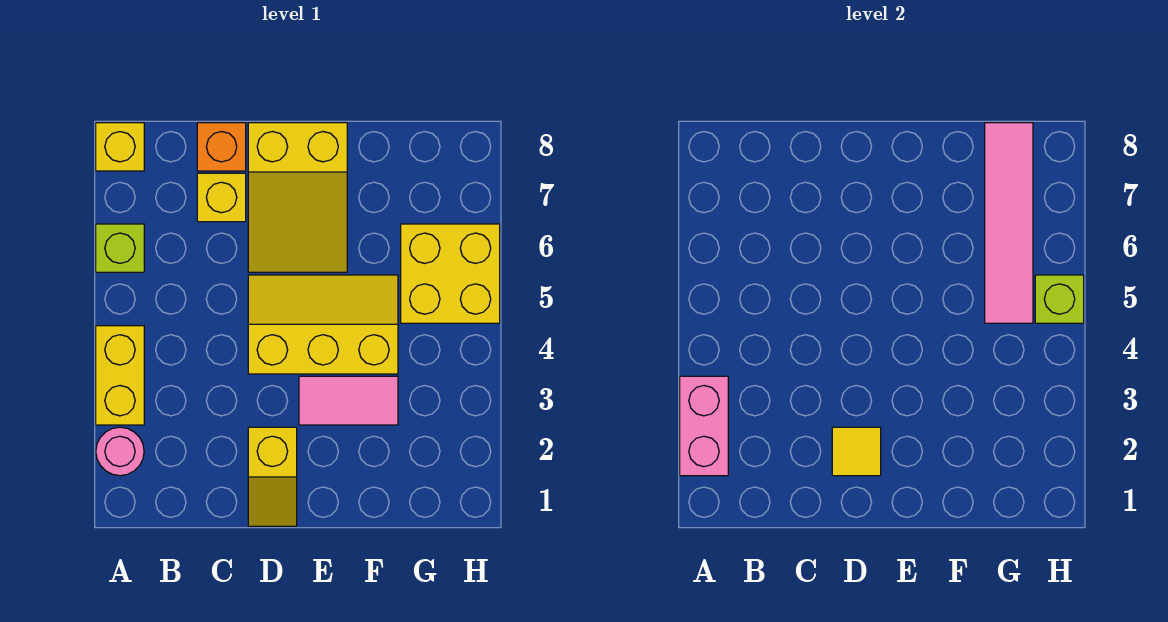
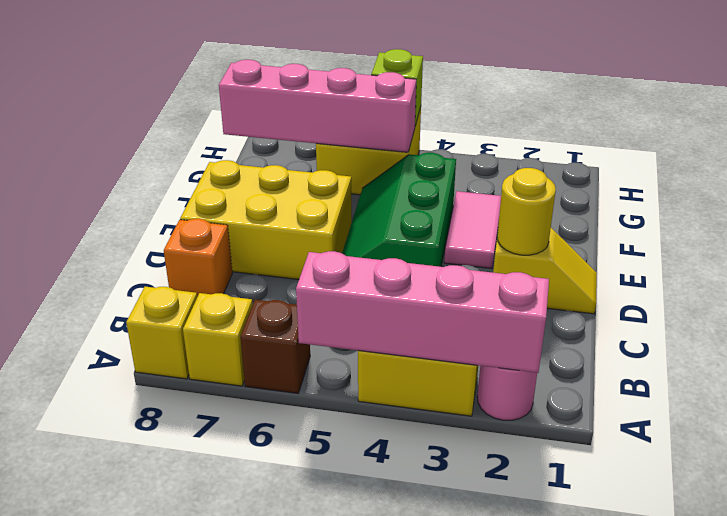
pink 1x2 brick [680,376,728,476] -> pink 1x4 brick [296,251,549,373]
lime 1x1 brick [96,224,144,272] -> brown 1x1 brick [240,300,310,393]
yellow 1x1 brick [197,173,246,222] -> yellow 1x1 brick moved to [183,293,253,386]
yellow 1x1 tile [832,427,881,476] -> yellow 1x1 round brick [497,168,556,255]
yellow 2x3 slope [248,275,398,374] -> green 2x3 slope [342,153,456,267]
yellow 2x3 slope [248,123,347,272] -> yellow 2x3 brick [180,160,352,279]
pink 1x4 tile [985,123,1033,323] -> pink 1x4 brick [219,60,416,152]

